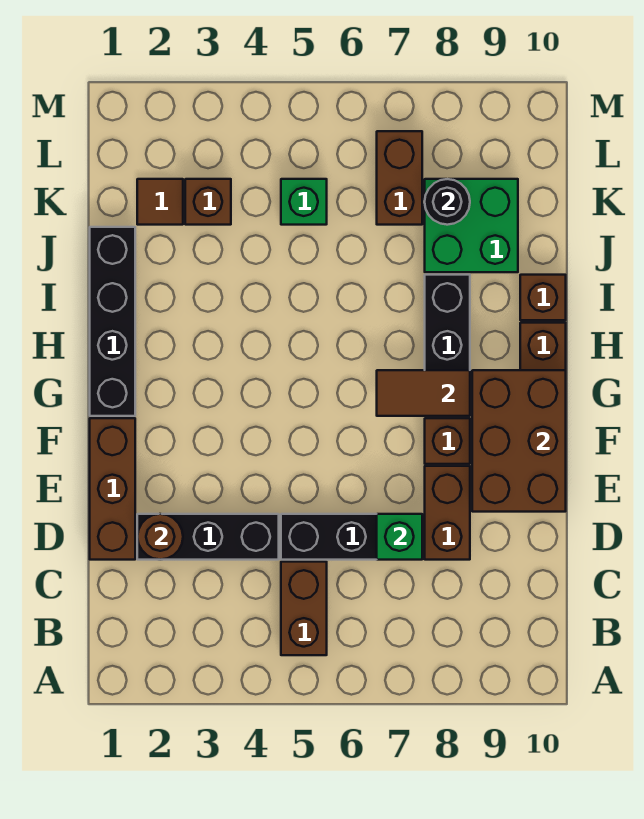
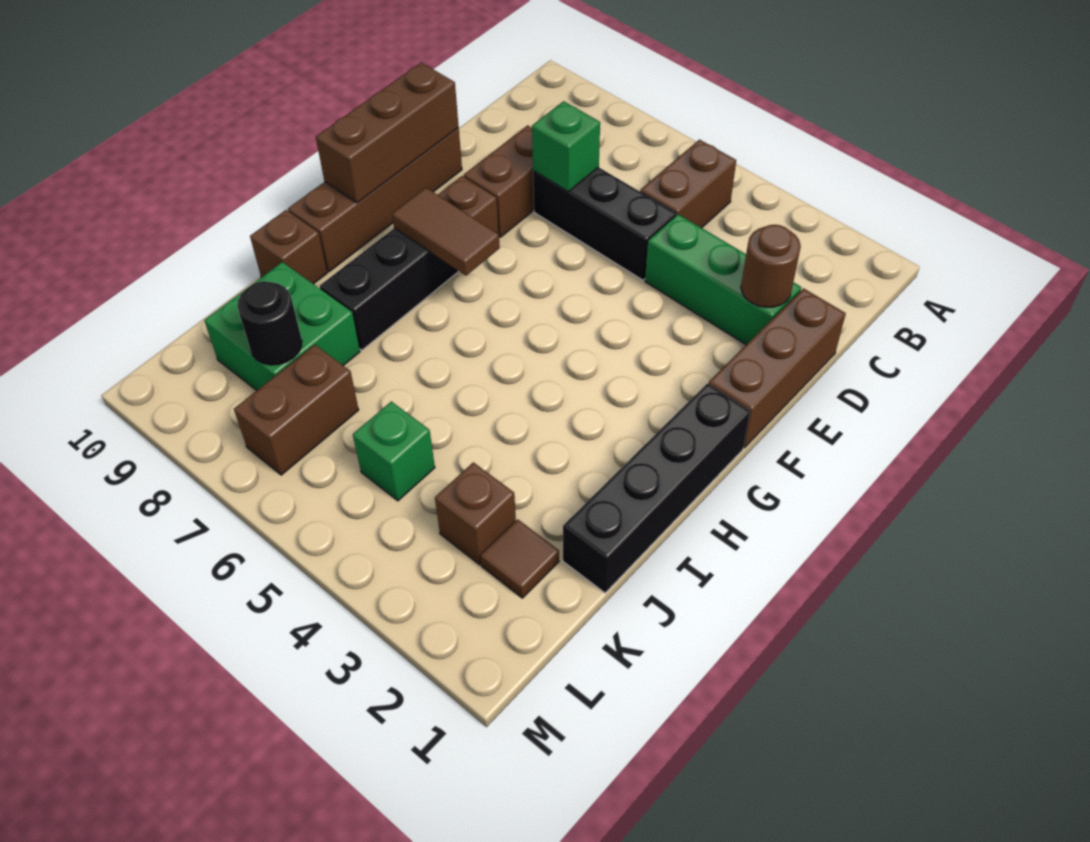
black 1x3 brick [137,514,279,560] -> green 1x3 brick [645,214,801,345]
brown 2x3 brick [472,370,566,512] -> brown 1x3 brick [316,63,459,203]

